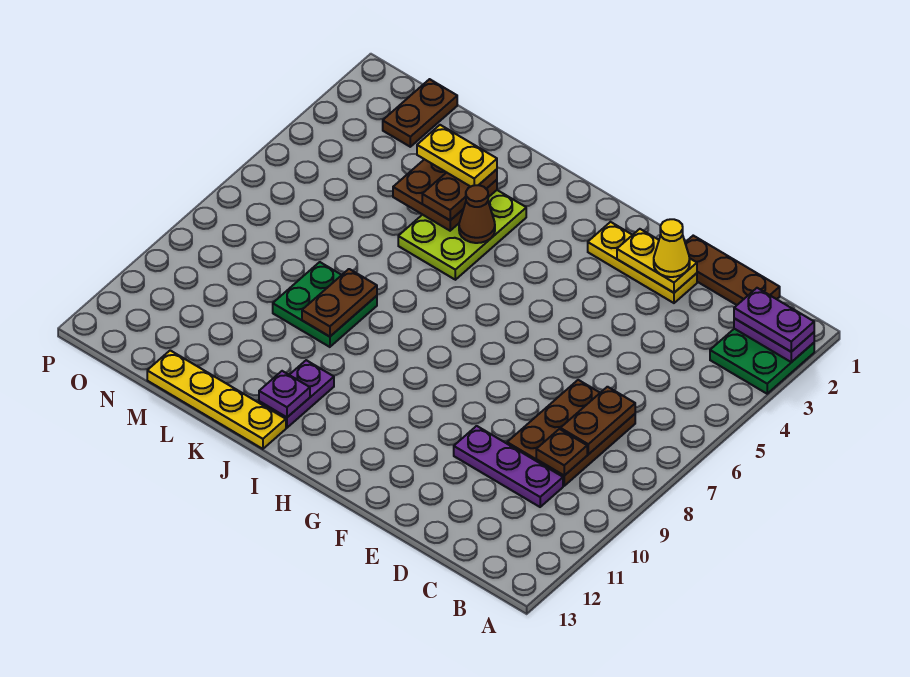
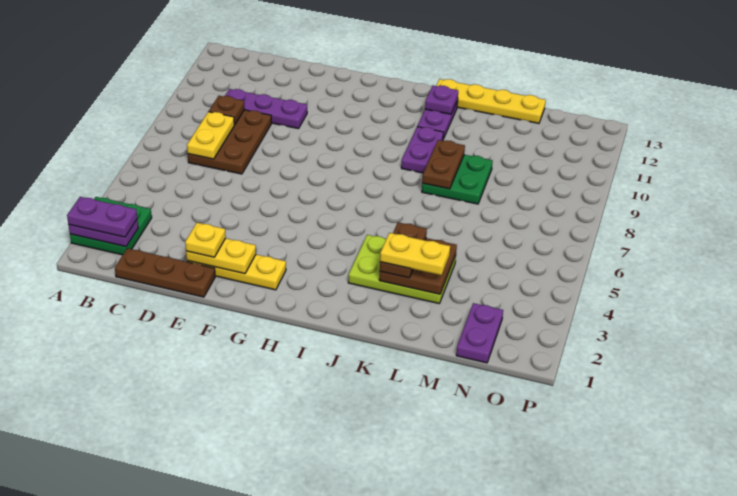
brown 1x2 plate [560,387,635,454] -> yellow 1x2 plate [187,112,234,159]
yellow 1x1 cone [654,219,690,277] -> yellow 1x1 plate [185,223,226,257]
lime 2x3 plate [398,190,526,280] -> lime 2x3 plate turned to [348,235,456,303]
brown 1x1 cone [459,185,495,243] -> none
none -> purple 1x2 plate [401,127,443,173]
brown 1x2 plate [383,79,457,147] -> purple 1x2 plate [456,303,503,363]

